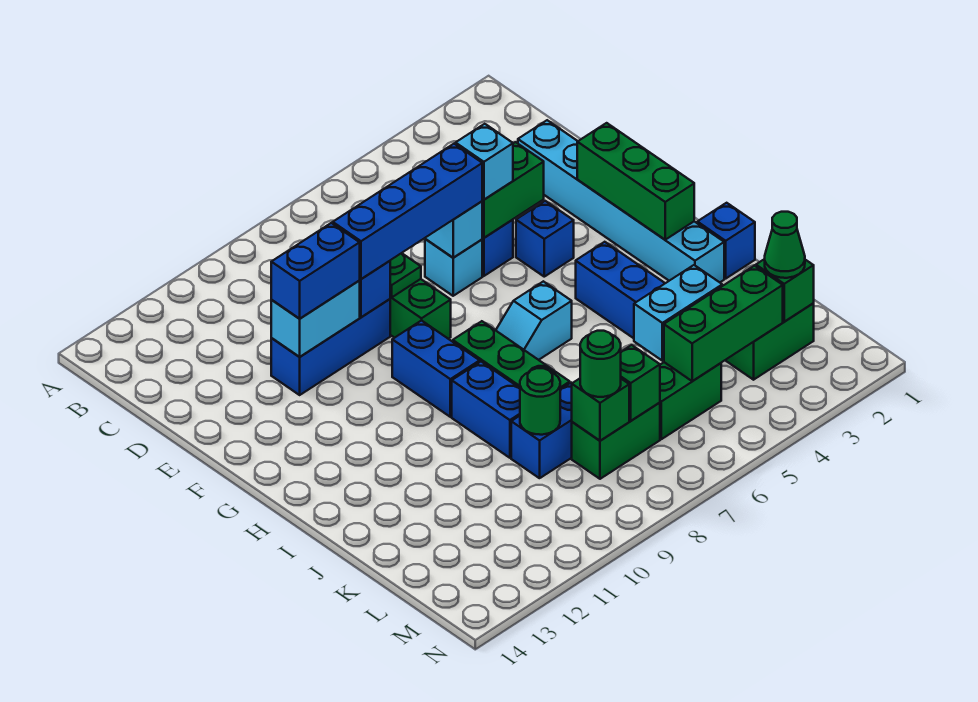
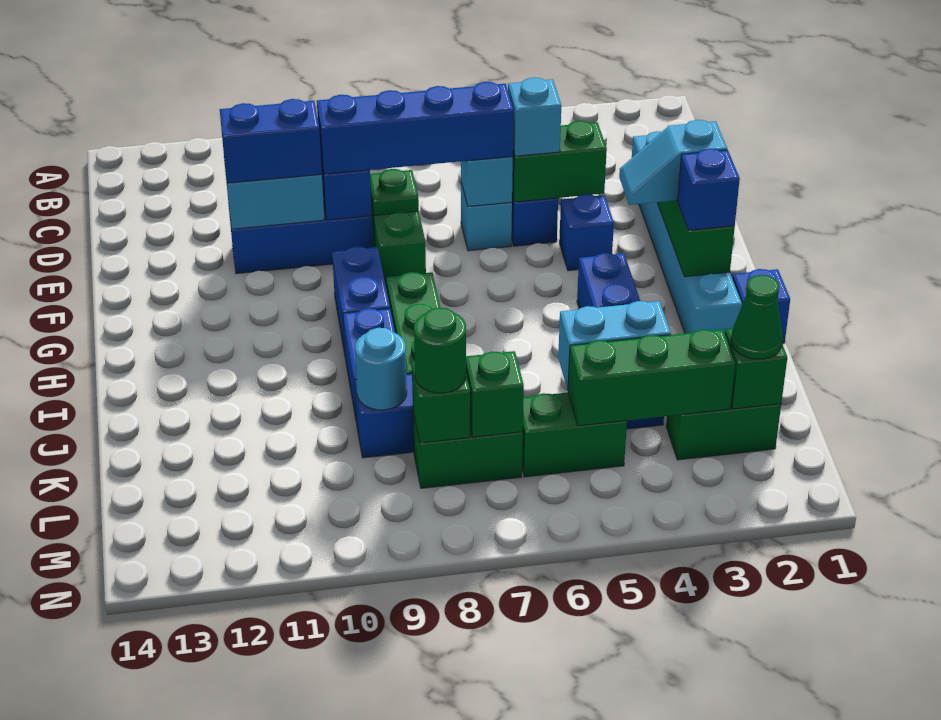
none -> blue 1x1 brick [678,149,740,230]
cyan 1x2 slope [496,281,572,360] -> cyan 1x2 slope moved to [619,120,727,205]
green 1x1 round brick [520,368,560,435] -> cyan 1x1 round brick [355,328,407,410]

